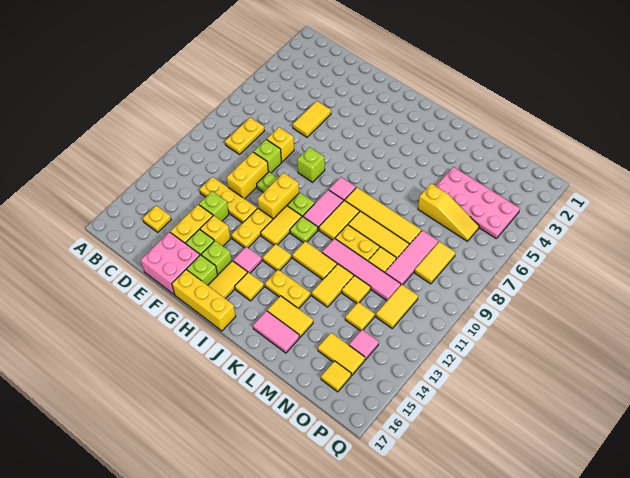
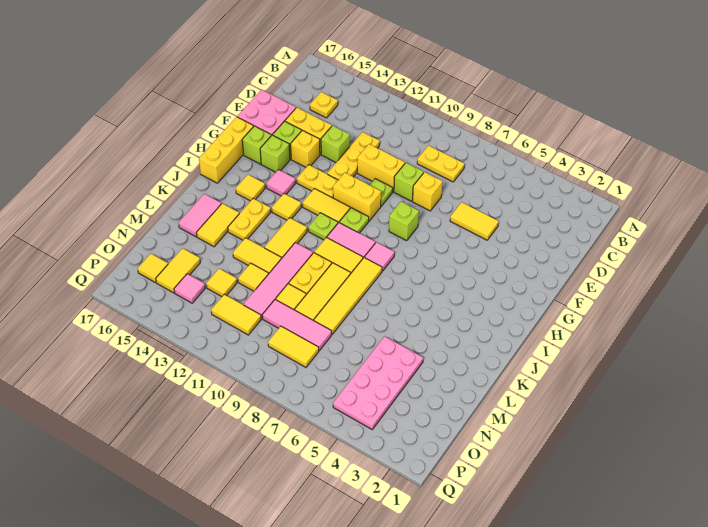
yellow 1x2 tile [208,261,248,299] -> none
yellow 1x3 slope [418,183,479,241] -> none

